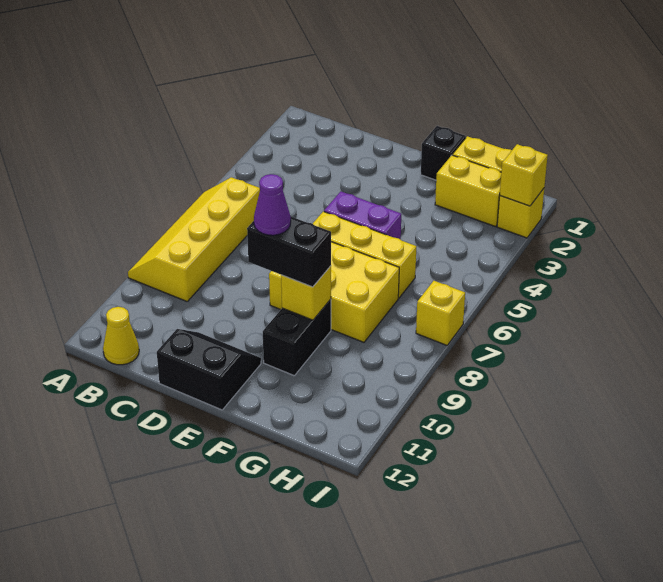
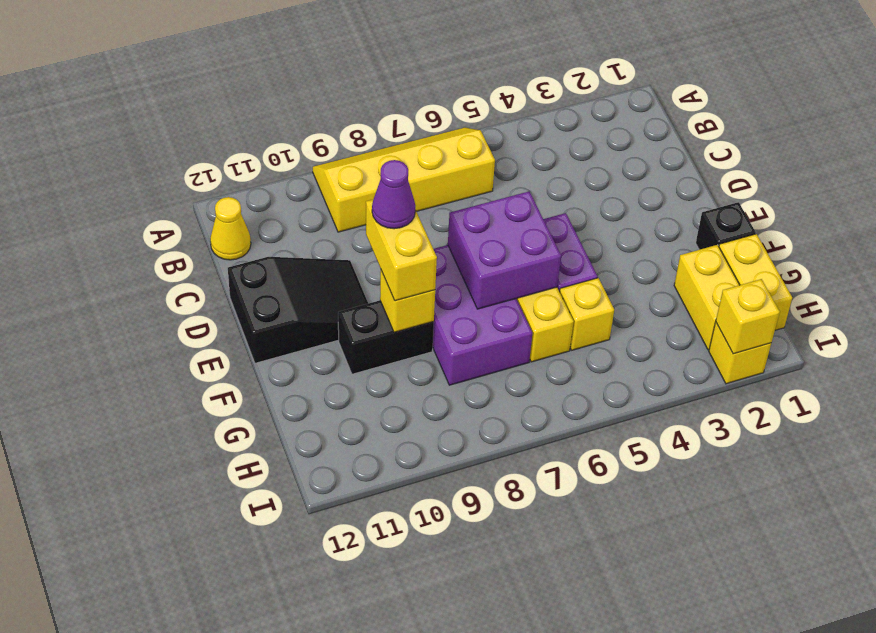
black 2x2 slope [157,329,261,410] -> black 2x3 slope [228,257,368,363]
none -> purple 2x2 brick [448,192,561,309]
yellow 2x3 brick [269,242,399,342] -> purple 2x3 brick [433,245,532,385]
black 1x2 brick [247,217,331,287] -> yellow 1x2 brick [366,200,437,301]
yellow 1x1 brick [416,281,465,345] -> yellow 1x1 brick moved to [560,278,614,350]

